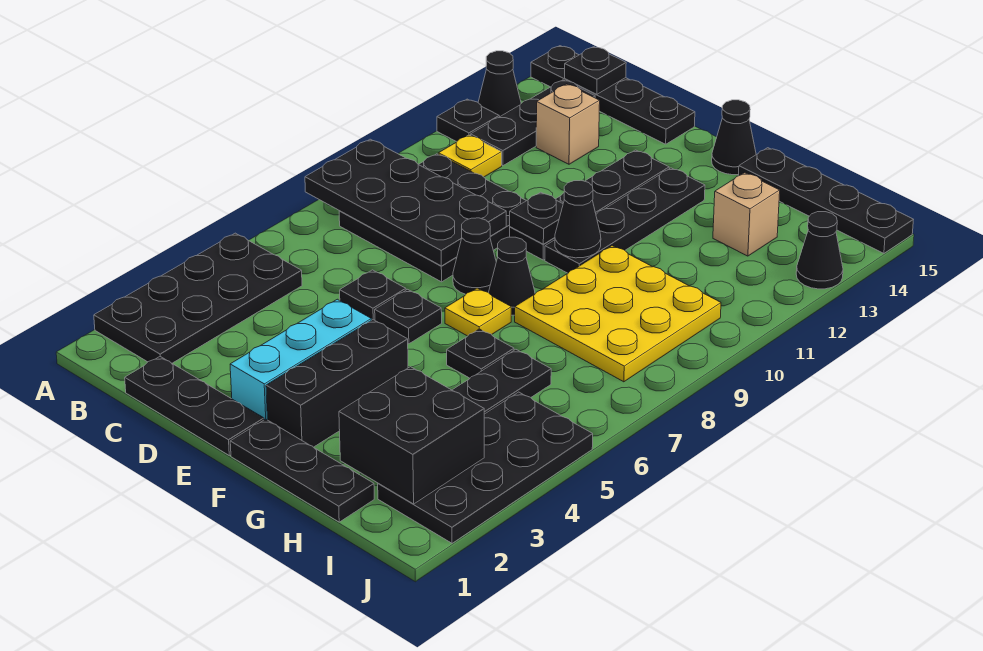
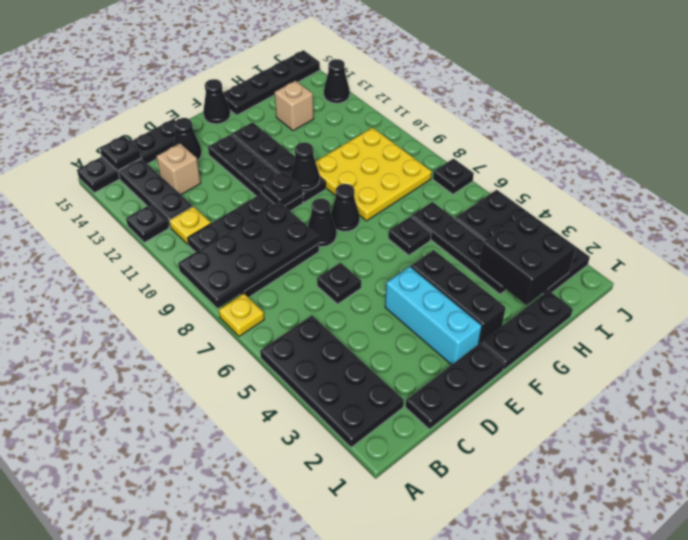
black 1x1 cone [478,51,521,117] -> black 1x1 cone moved to [174,118,202,160]
black 1x1 plate [375,289,442,344] -> black 1x1 plate moved to [433,159,474,194]
yellow 1x1 plate [445,288,511,336] -> yellow 1x1 plate moved to [219,294,264,336]

